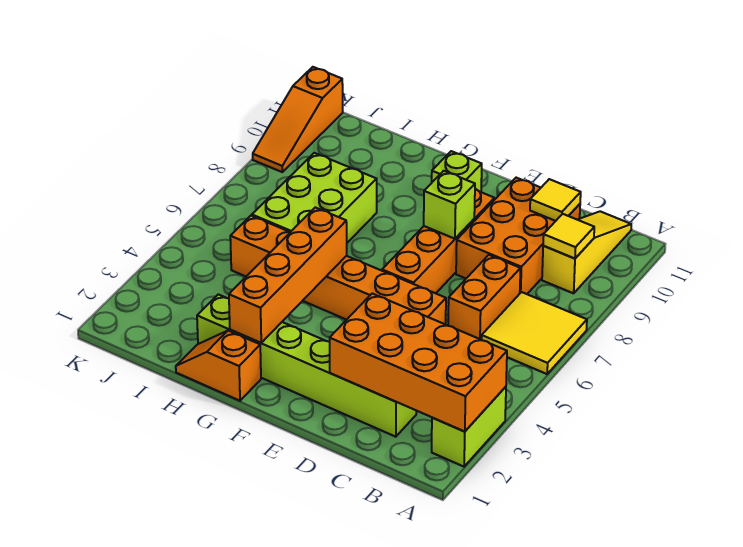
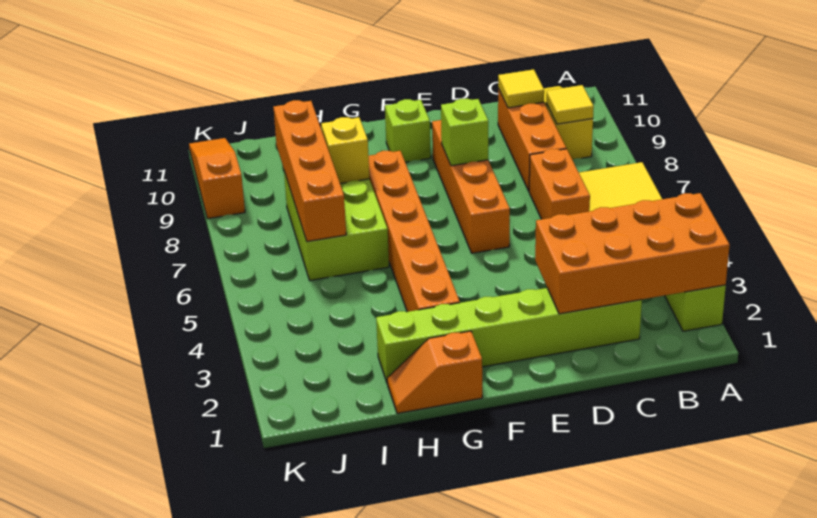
orange 2x3 brick [456,178,580,294] -> orange 1x3 brick [498,89,566,191]
orange 1x6 brick [230,216,446,324] -> orange 1x6 brick turned to [369,151,460,312]
orange 1x4 brick [229,207,347,343] -> orange 1x4 brick moved to [273,100,346,241]
none -> yellow 1x1 brick [321,117,369,184]
orange 1x3 slope [253,67,343,172] -> orange 1x3 slope turned to [189,138,245,219]

